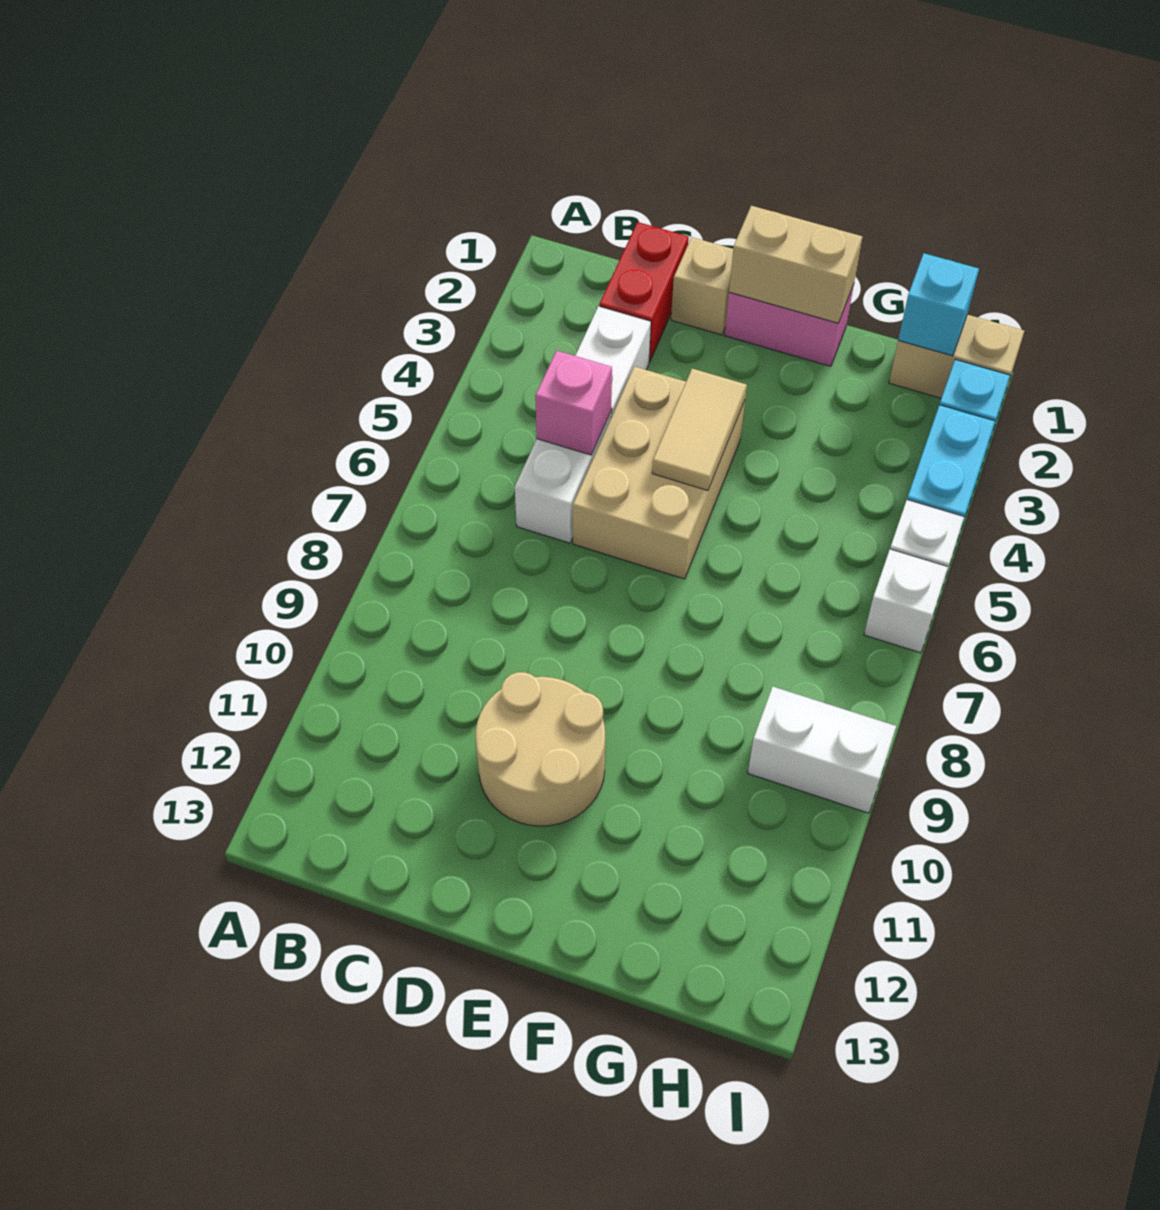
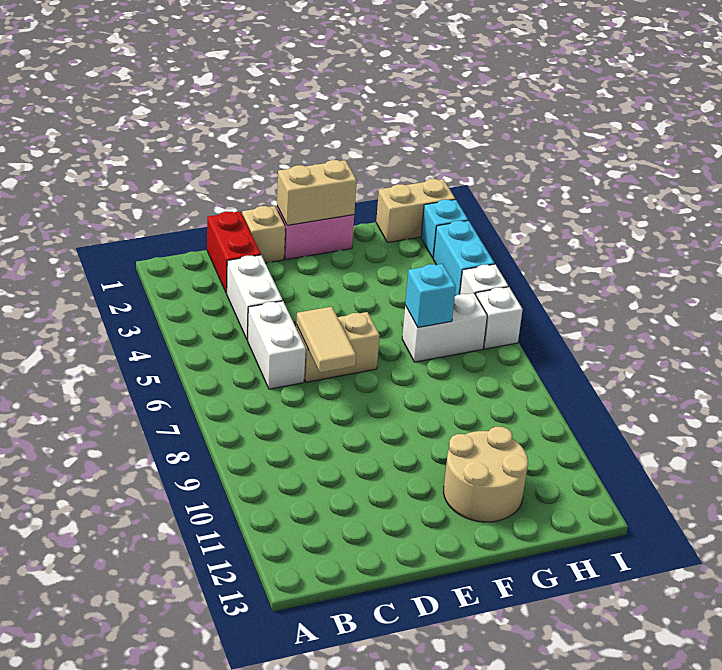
pink 1x1 brick [535,351,612,455] -> none
tan 2x3 brick [573,366,745,579] -> tan 1x2 brick [296,312,380,382]
tan 2x2 round brick [476,672,605,826] -> tan 2x2 round brick moved to [444,427,528,522]
tan 1x2 tile [652,369,747,491] -> tan 1x2 tile moved to [296,307,356,373]
cyan 1x1 brick [898,253,979,356] -> cyan 1x1 brick moved to [405,264,456,328]
white 1x2 brick [748,687,896,813] -> white 1x2 brick moved to [402,293,487,362]

